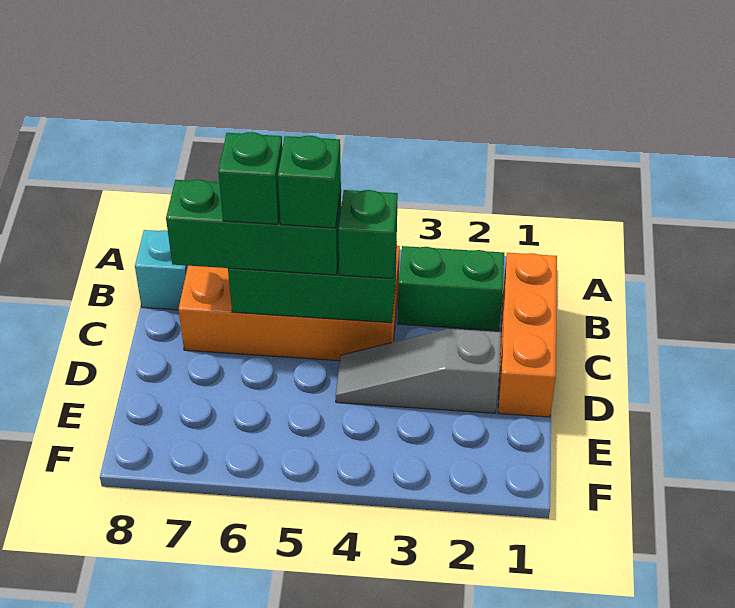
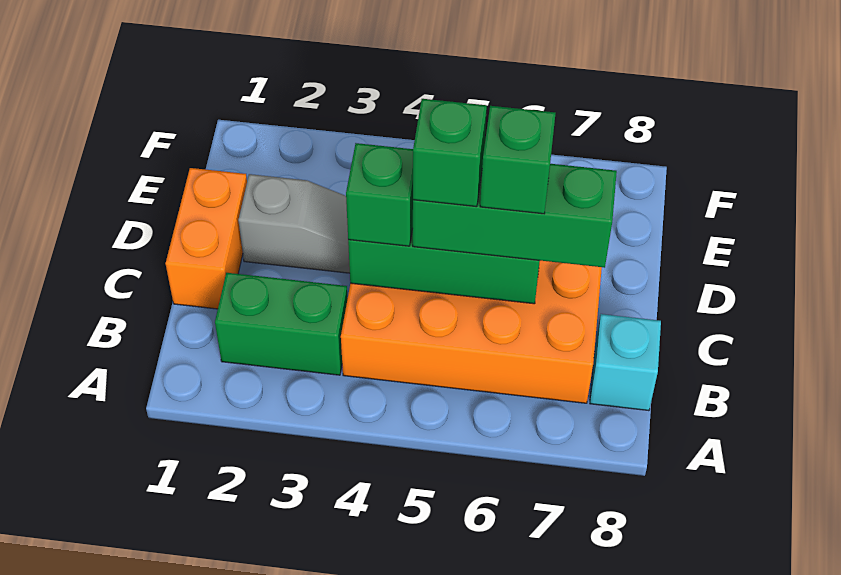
orange 1x3 brick [498,253,557,417] -> orange 1x2 brick [166,168,247,309]

